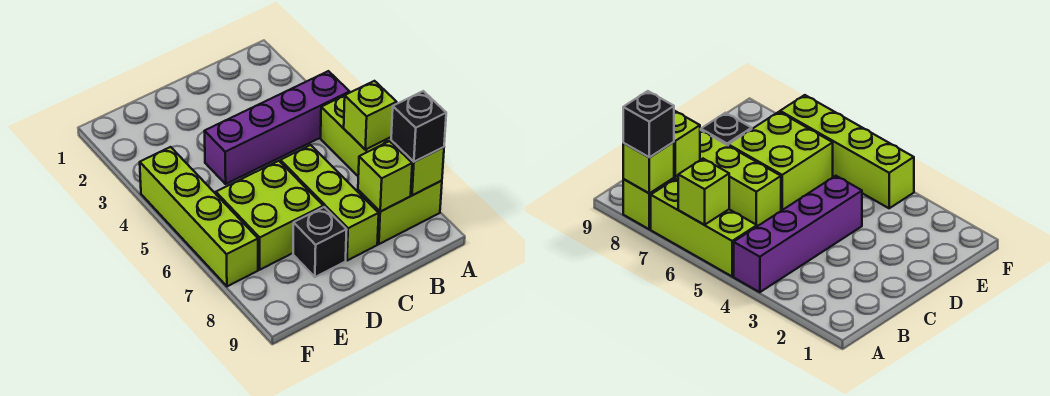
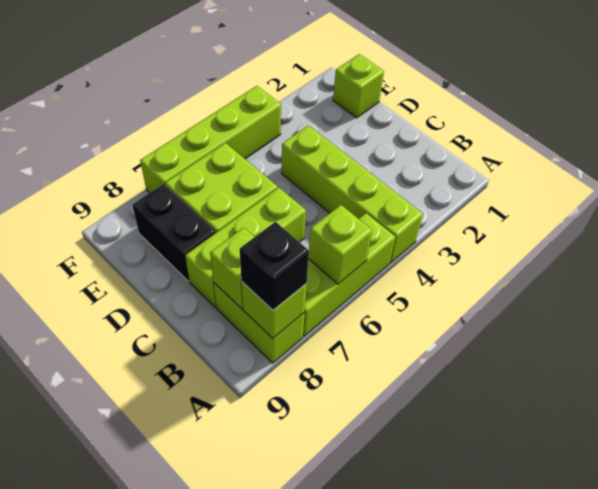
purple 1x4 brick [204,71,350,184] -> lime 1x4 brick [281,125,423,263]
black 1x1 brick [293,207,347,277] -> black 1x2 brick [132,184,216,281]
none -> lime 1x1 brick [333,54,384,118]

